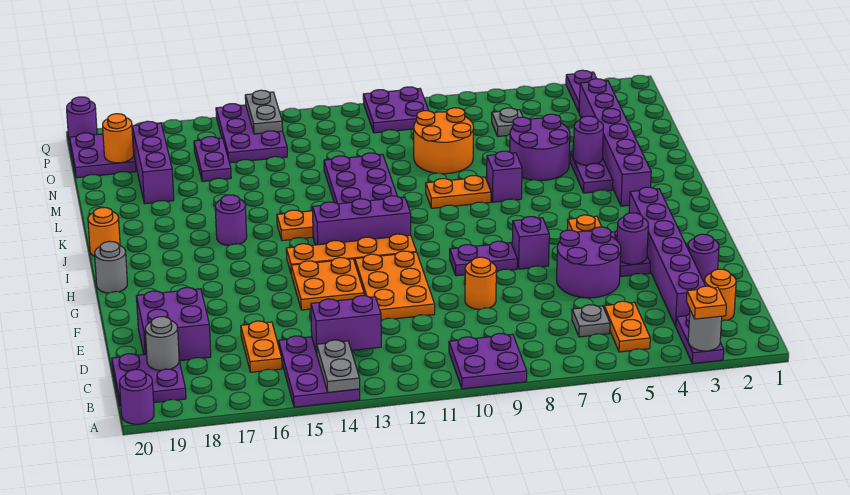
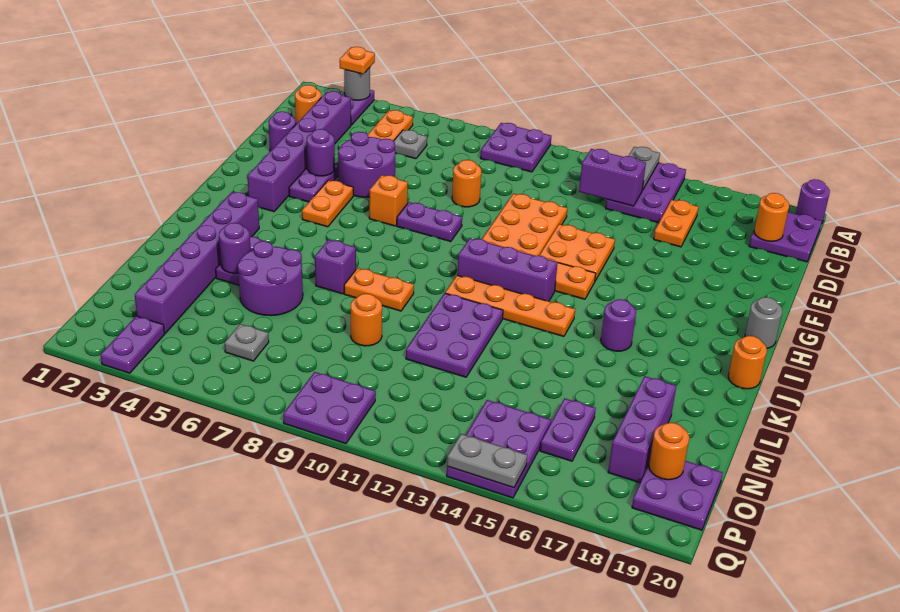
grey 1x1 round brick [145,317,179,371] -> orange 1x1 round brick [754,193,789,241]
purple 2x2 brick [137,288,211,361] -> none
purple 1x1 brick [512,217,549,269] -> orange 1x1 brick [369,175,408,226]
orange 2x2 round brick [414,108,474,174] -> orange 1x1 round brick [351,294,382,346]
grey 1x2 plate [245,90,283,134] -> grey 1x2 plate turned to [447,434,527,488]
purple 1x1 round brick [67,97,97,141] -> none

